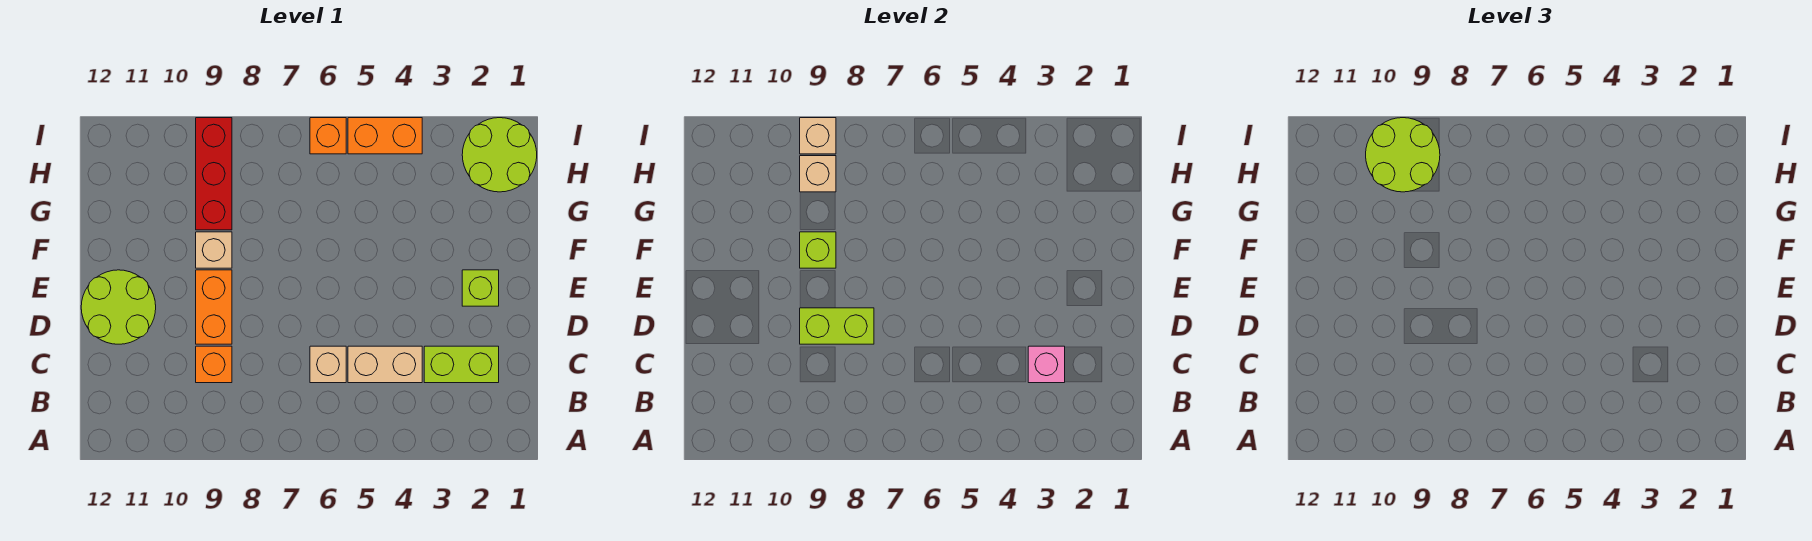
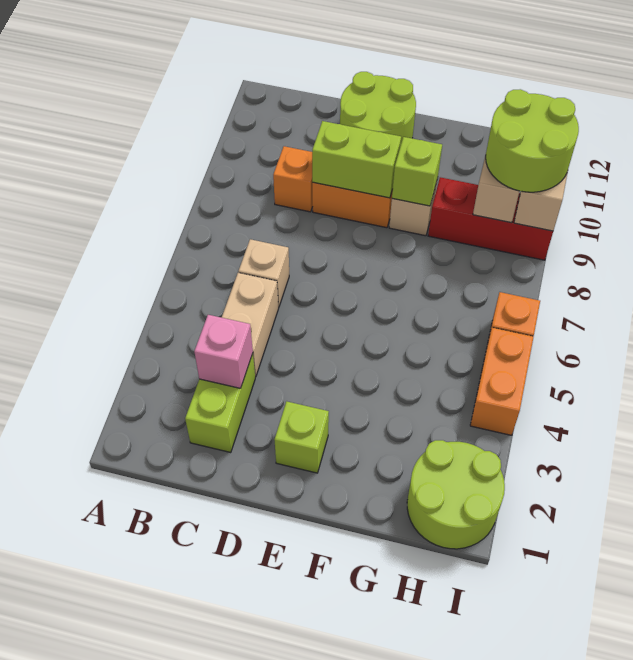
lime 1x2 brick [800,308,874,344] -> lime 1x2 brick turned to [312,121,401,198]

